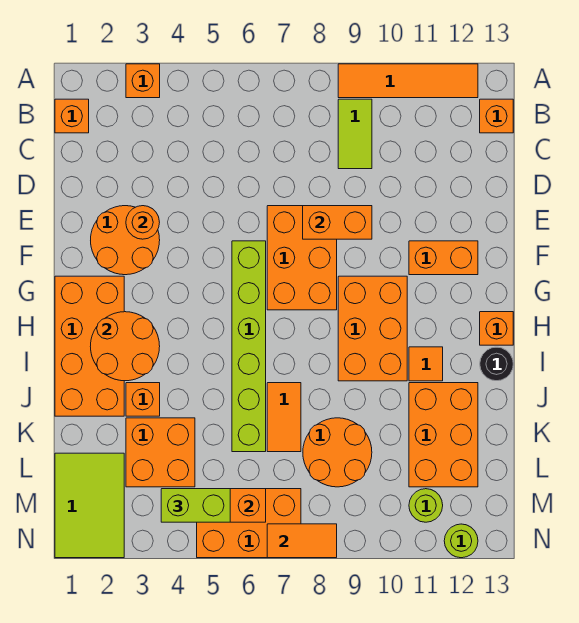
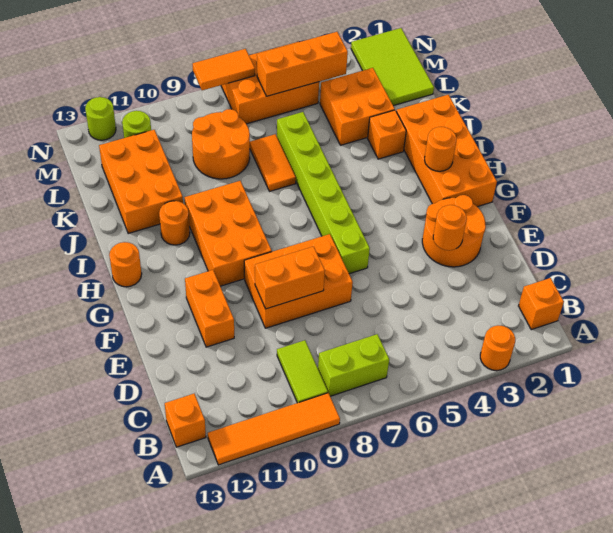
orange 1x1 brick [126,64,160,98] -> orange 1x1 round brick [480,325,515,371]
orange 2x3 brick [267,206,337,310] -> orange 2x3 brick turned to [244,234,353,328]
orange 1x2 brick [409,241,478,275] -> orange 1x2 brick turned to [185,270,234,347]
orange 2x2 round brick [90,312,160,381] -> orange 1x1 round brick [425,127,457,171]
orange 1x1 brick [480,312,513,345] -> orange 1x1 round brick [109,242,142,287]
orange 1x1 tile [409,347,443,381] -> orange 1x1 round brick [159,201,190,245]
black 1x1 round brick [480,347,513,381] -> none
lime 1x2 brick [161,489,230,522] -> lime 1x2 brick moved to [318,334,389,396]

